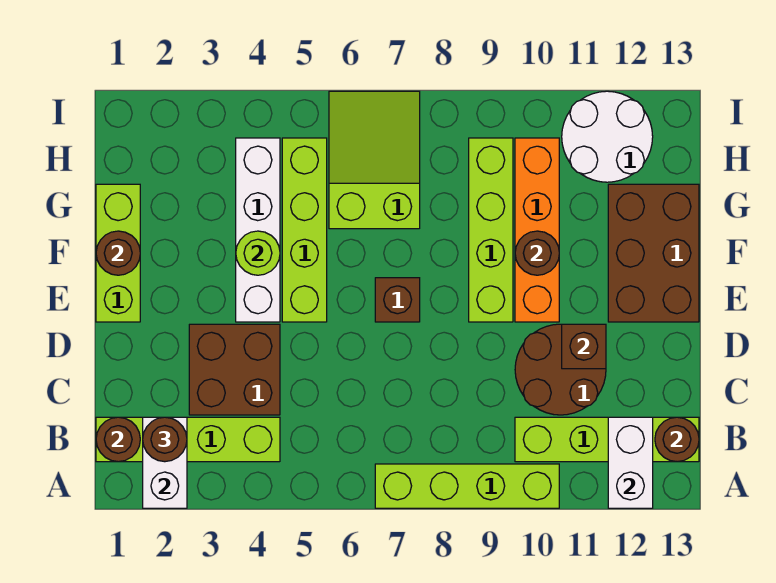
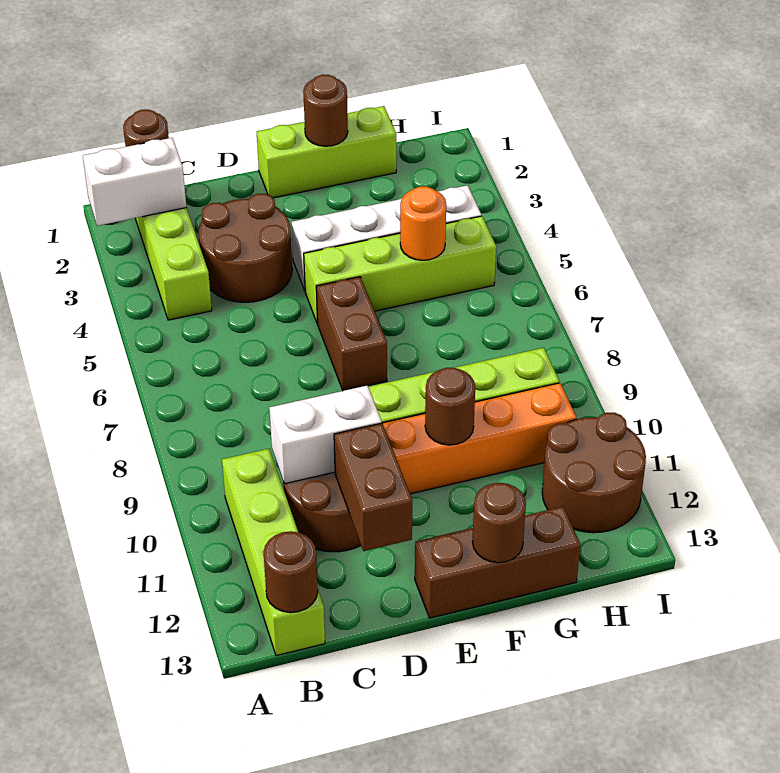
lime 1x4 brick [375,464,559,508] -> none
white 1x2 brick [608,417,653,508] -> white 1x2 brick moved to [269,386,382,484]
brown 1x1 round brick [143,417,187,462] -> brown 1x1 round brick moved to [472,483,526,563]
brown 2x2 brick [189,324,280,415] -> brown 2x2 round brick [199,194,292,302]
brown 1x1 brick [562,324,606,369] -> brown 1x2 brick [334,423,412,551]
brown 1x1 brick [375,278,420,322] -> brown 1x2 brick [316,277,387,391]
brown 2x3 brick [608,184,699,322] -> brown 1x3 brick [415,507,580,618]
lime 1x1 round brick [236,231,280,275] -> none
none -> orange 1x1 round brick [400,186,446,260]
lime 2x3 slope [329,91,420,229] -> none
white 2x2 round brick [562,91,653,182] -> brown 2x2 round brick [542,413,646,533]

